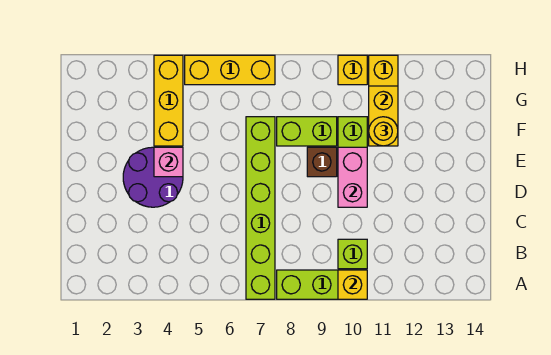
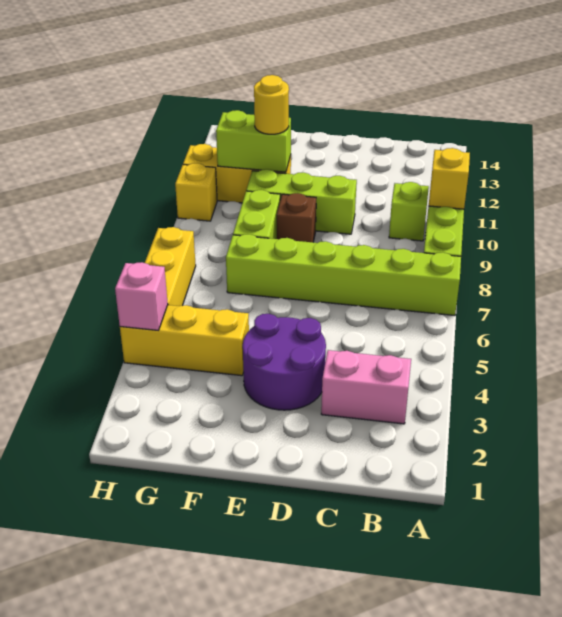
pink 1x2 brick [338,147,367,207] -> pink 1x2 brick moved to [321,350,411,424]
pink 1x1 brick [154,147,183,177] -> pink 1x1 brick moved to [115,262,168,330]
yellow 1x2 brick [369,86,398,146] -> lime 1x2 brick [216,110,291,172]

